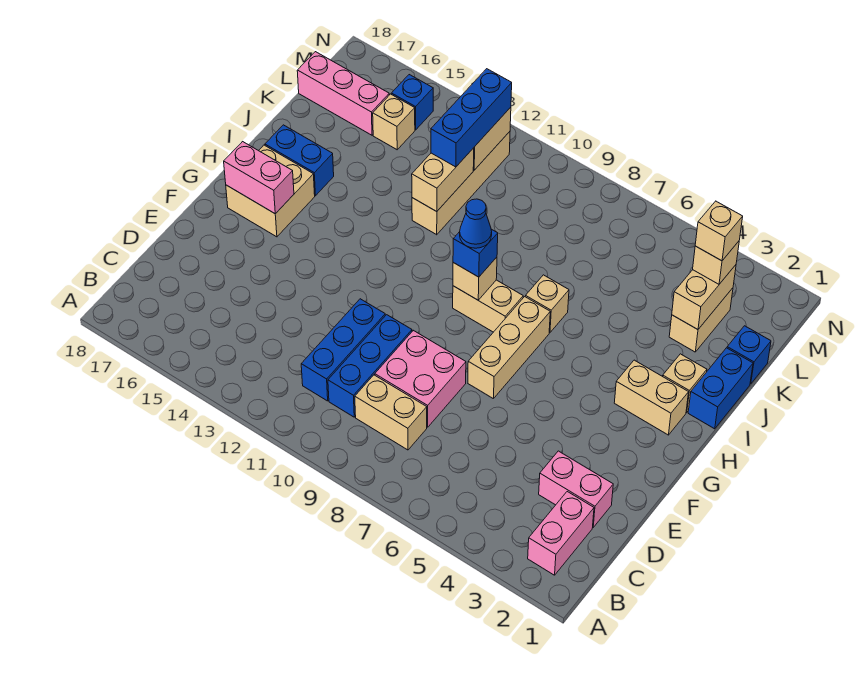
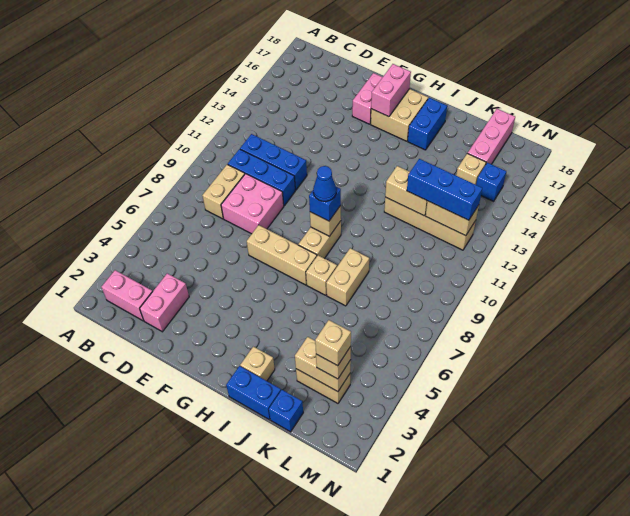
none -> pink 1x2 brick [352,73,383,124]
tan 1x2 brick [614,360,689,435] -> tan 1x2 brick moved to [326,248,369,306]

